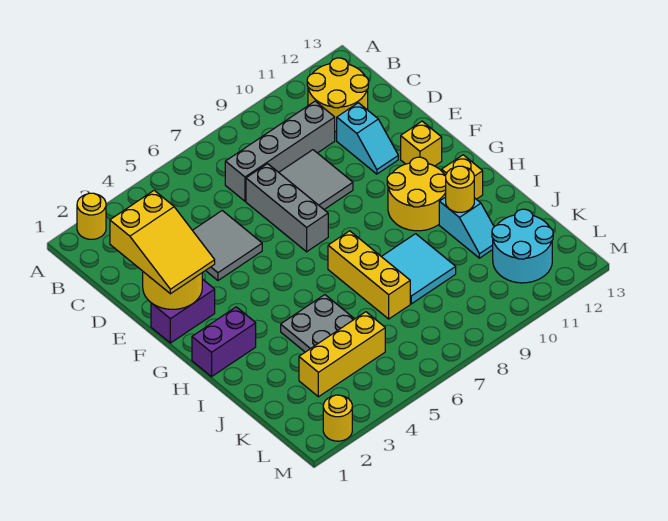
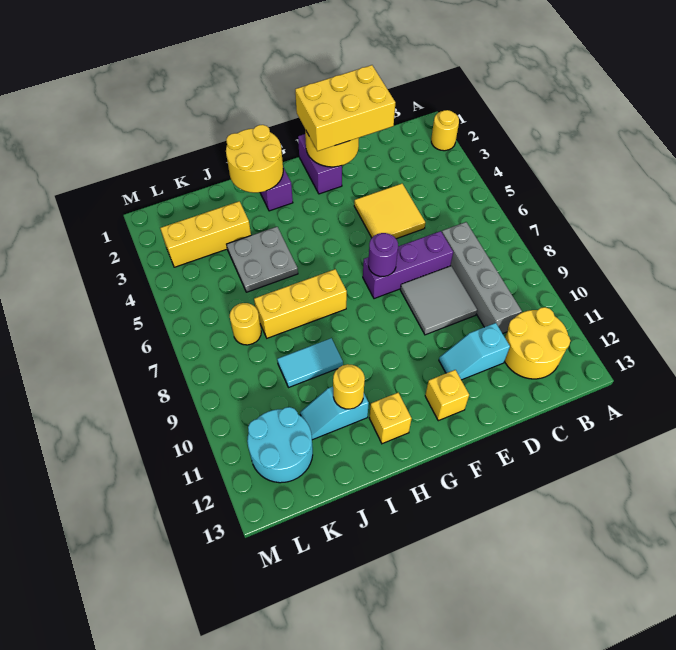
yellow 2x3 slope [110,190,215,294] -> yellow 2x3 brick [295,65,395,151]
grey 2x2 tile [192,211,262,280] -> yellow 2x2 tile [354,184,425,239]
grey 1x3 brick [246,164,328,252] -> purple 1x3 brick [363,231,453,299]
none -> purple 1x1 round brick [368,233,398,277]
yellow 2x2 round brick [387,157,446,231] -> yellow 2x2 round brick moved to [226,125,283,193]
cyan 2x2 tile [381,234,456,304] -> cyan 1x2 tile [277,338,343,387]
yellow 1x3 brick [299,312,385,397] -> yellow 1x3 brick turned to [160,201,251,267]
yellow 1x1 round brick [323,395,352,441] -> yellow 1x1 round brick moved to [230,303,261,345]

